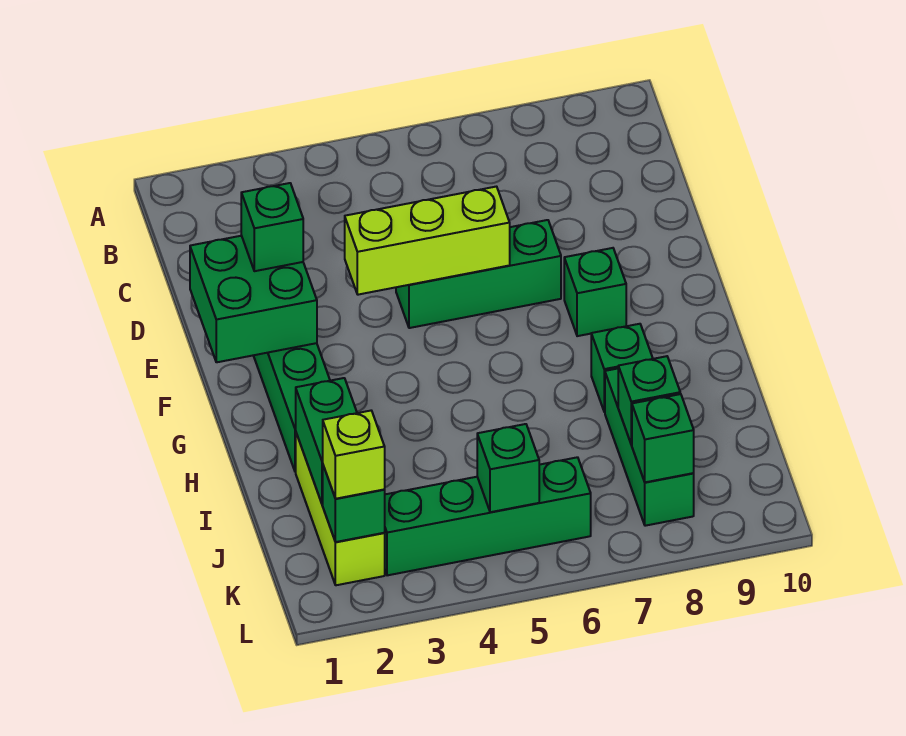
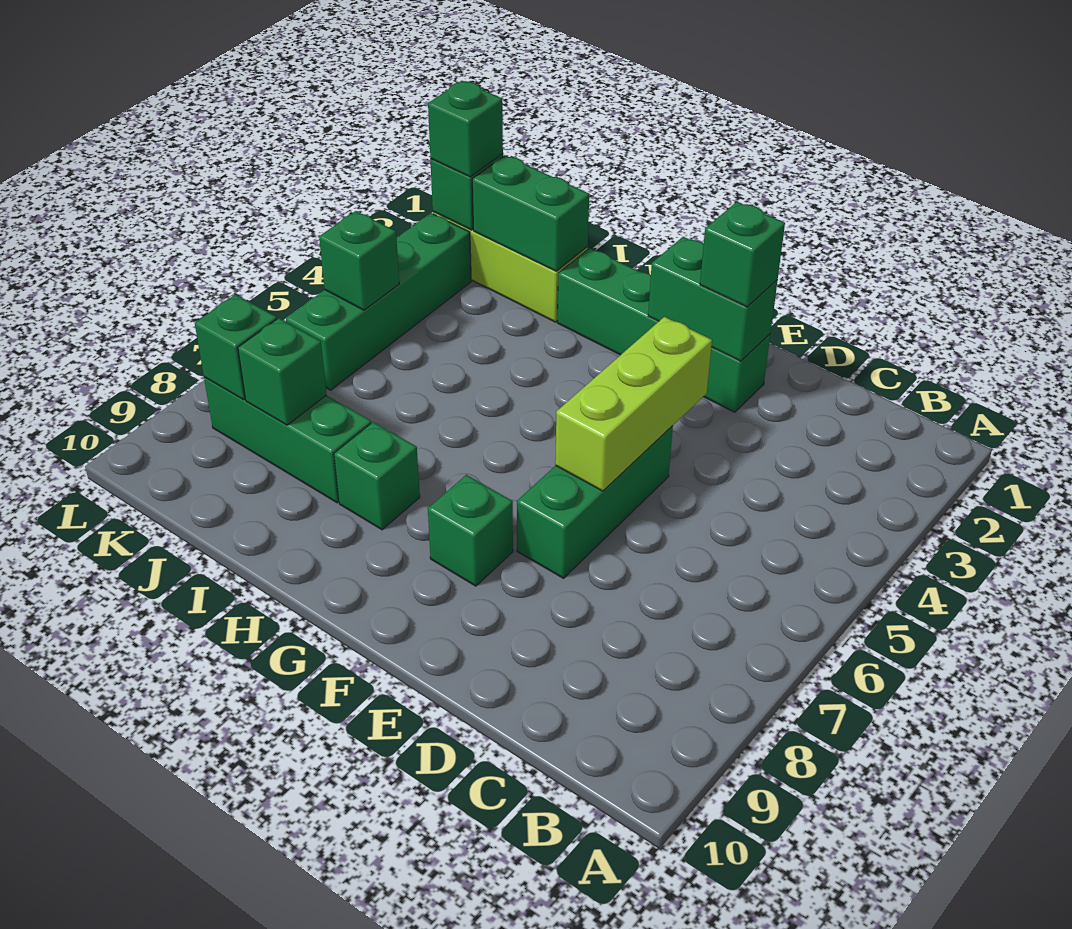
green 2x2 brick [190,236,317,362] -> green 1x2 brick [648,237,778,361]
lime 1x1 brick [323,411,385,499] -> green 1x1 brick [428,81,503,177]

